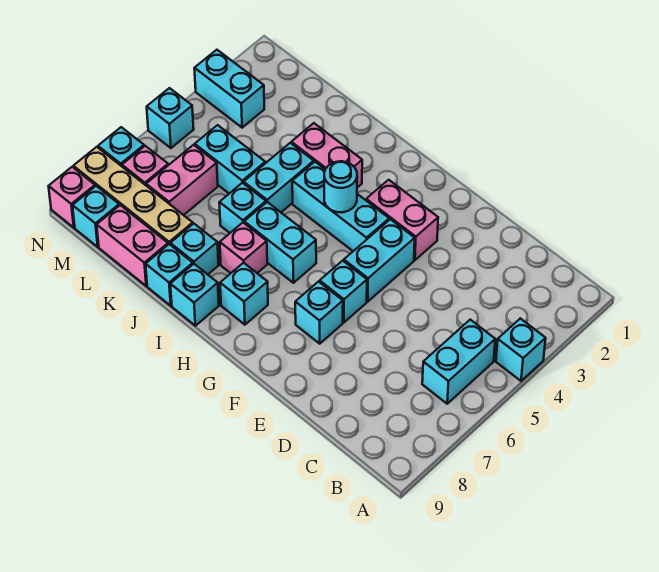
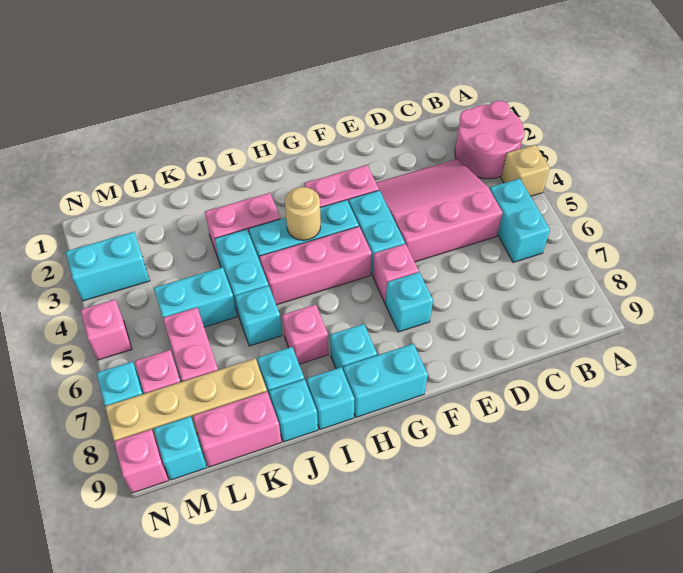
none -> pink 2x2 round brick [455,101,525,179]
cyan 1x1 brick [496,318,546,381] -> tan 1x1 brick [501,145,550,196]
none -> pink 3x3 slope [376,159,503,262]
cyan 1x1 brick [320,261,367,323] -> pink 1x1 brick [373,244,419,303]
none -> pink 1x3 brick [259,227,372,305]
cyan 1x1 round brick [324,161,357,212] -> tan 1x1 round brick [285,187,321,240]
cyan 1x2 brick [244,202,316,283] -> cyan 1x2 brick moved to [343,344,428,417]
cyan 1x1 brick [147,88,194,148] -> pink 1x1 brick [81,299,132,360]

